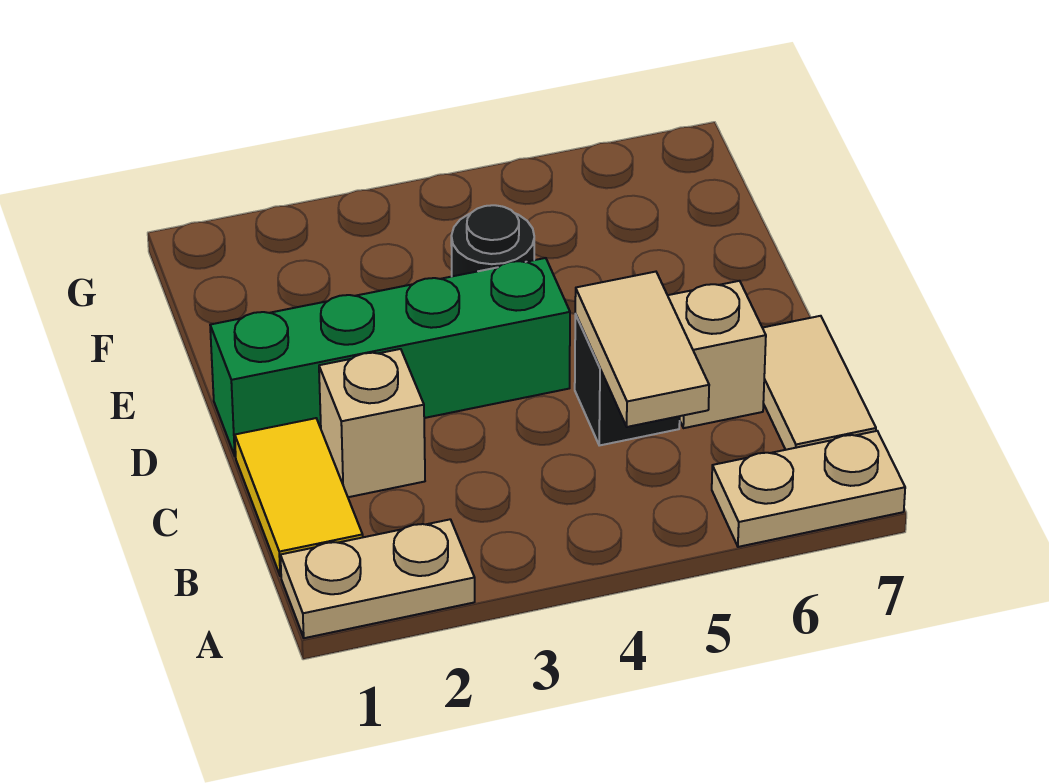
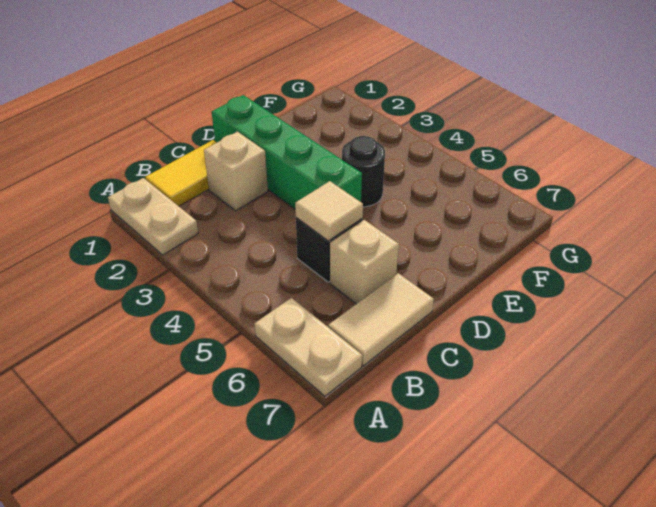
tan 1x2 tile [575,272,709,427] -> tan 1x1 tile [295,181,363,241]

